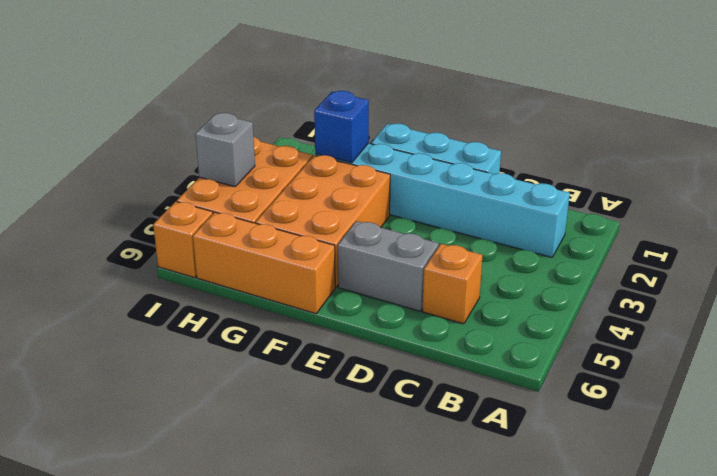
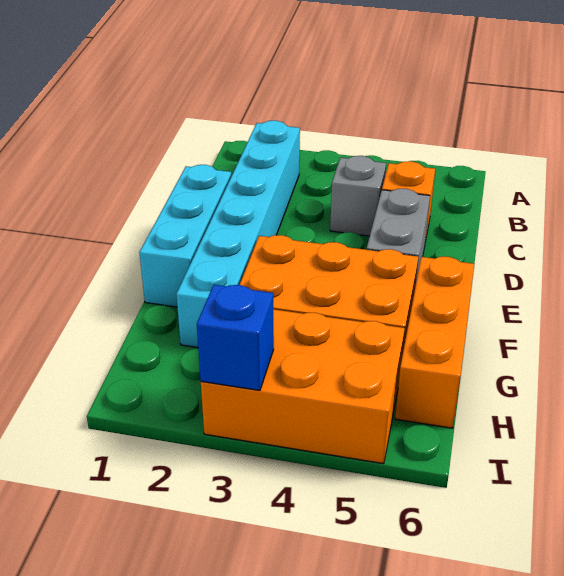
blue 1x1 brick [314,91,369,163] -> blue 1x1 brick moved to [197,285,274,390]
grey 1x1 brick [195,113,255,187] -> grey 1x1 brick moved to [330,156,386,236]
orange 1x1 brick [153,202,213,278] -> none

